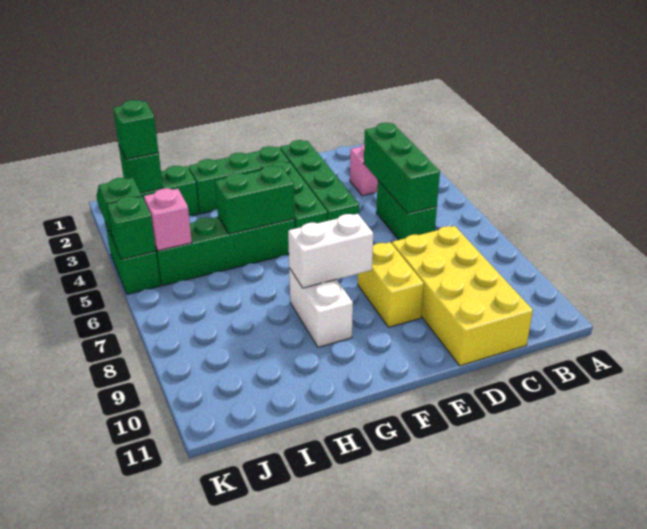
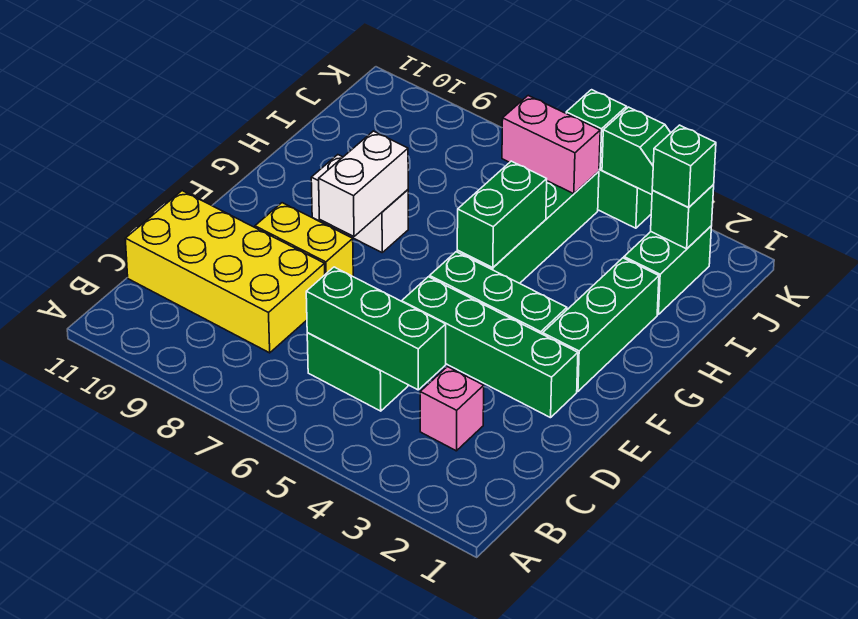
pink 1x1 brick [144,188,192,251] -> pink 1x2 brick [502,96,600,194]

